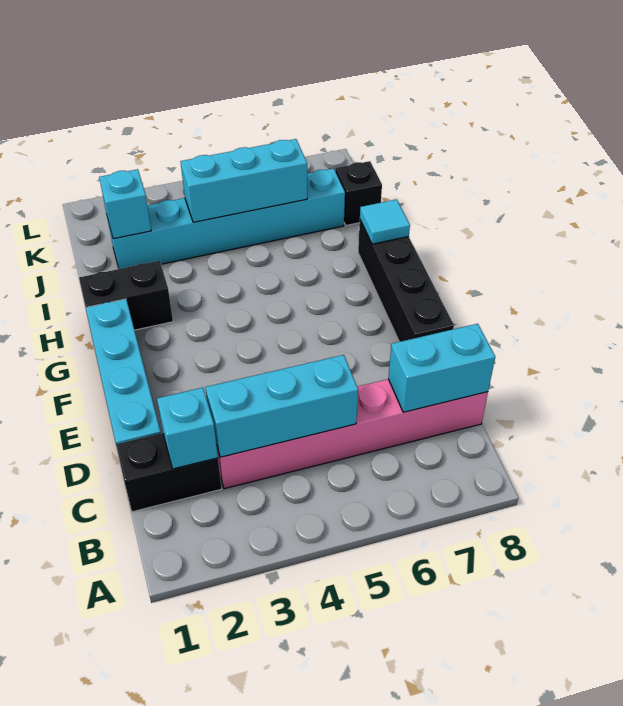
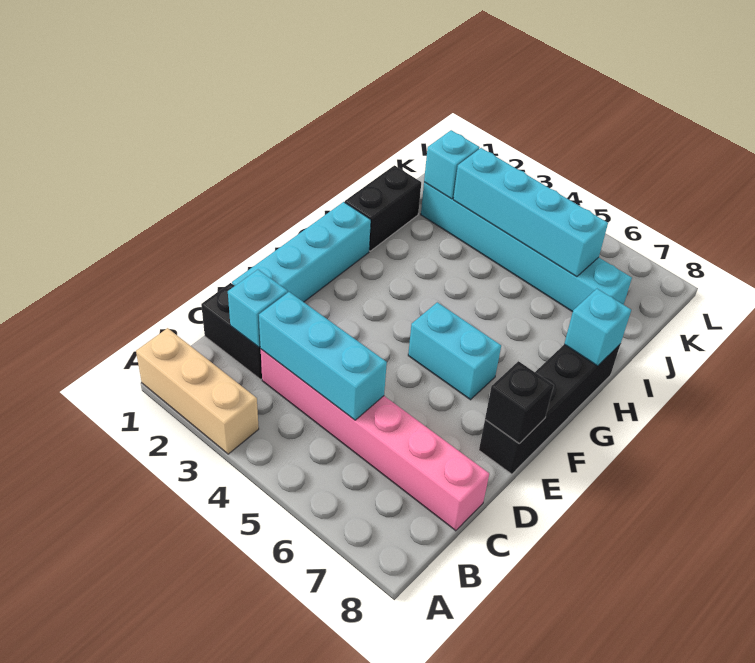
none -> tan 1x3 brick [136,328,259,454]
cyan 1x2 brick [388,324,495,412] -> cyan 1x2 brick moved to [408,302,501,400]
black 1x2 brick [79,261,173,330] -> black 1x2 brick turned to [345,165,421,251]
cyan 1x1 tile [360,199,410,244] -> cyan 1x1 brick [564,289,631,366]
cyan 1x3 brick [180,139,307,222] -> cyan 1x4 brick [453,148,608,277]
black 1x1 brick [335,161,382,225] -> black 1x1 brick moved to [485,361,554,444]

